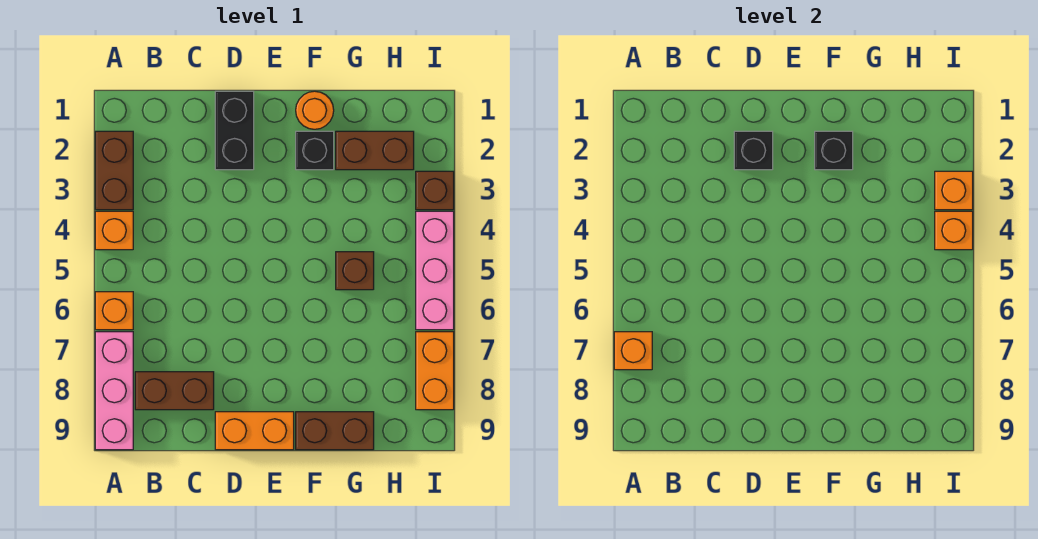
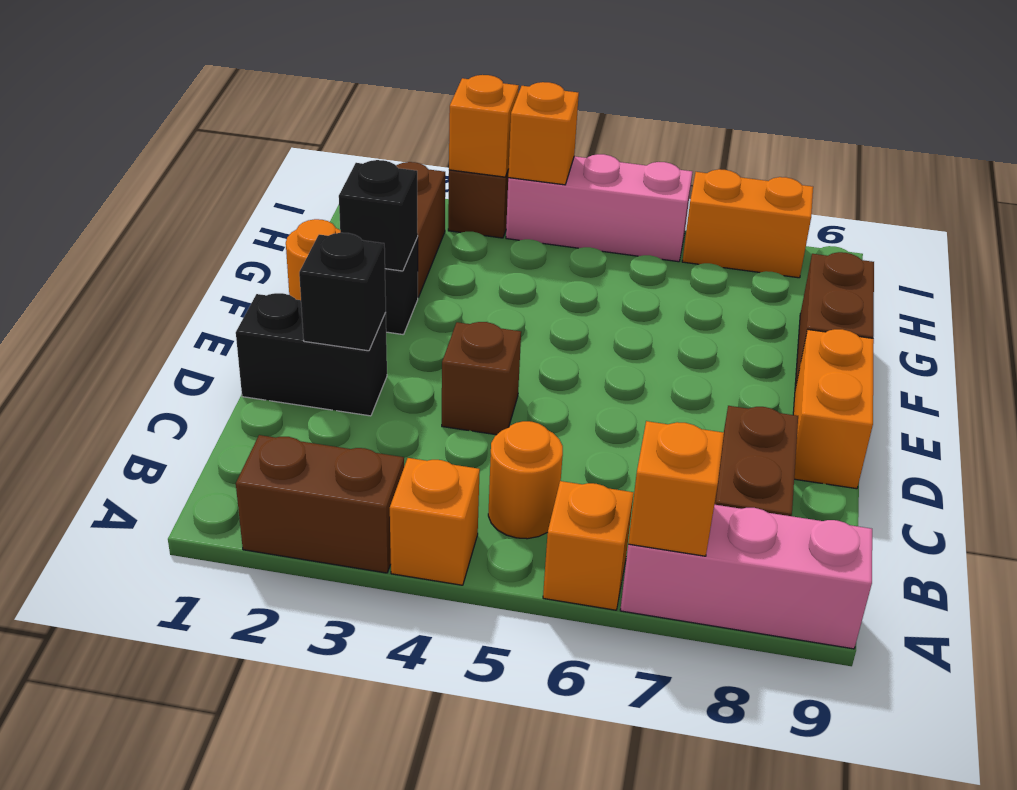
none -> orange 1x1 round brick [488,421,563,539]
brown 1x1 brick [336,252,374,290] -> brown 1x1 brick moved to [442,322,521,435]

